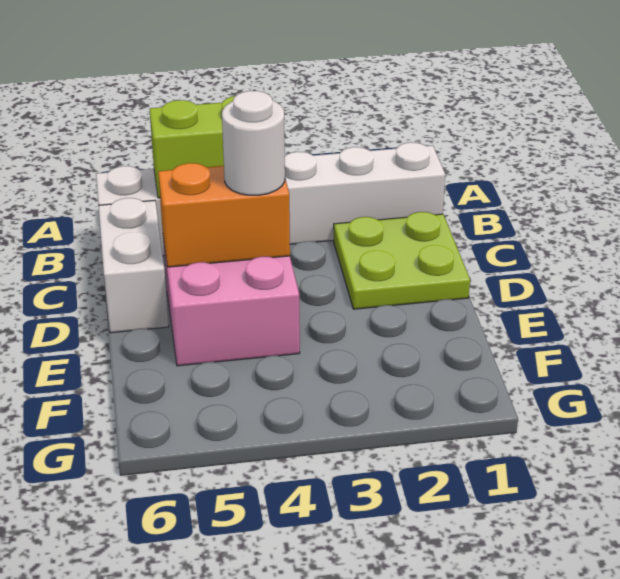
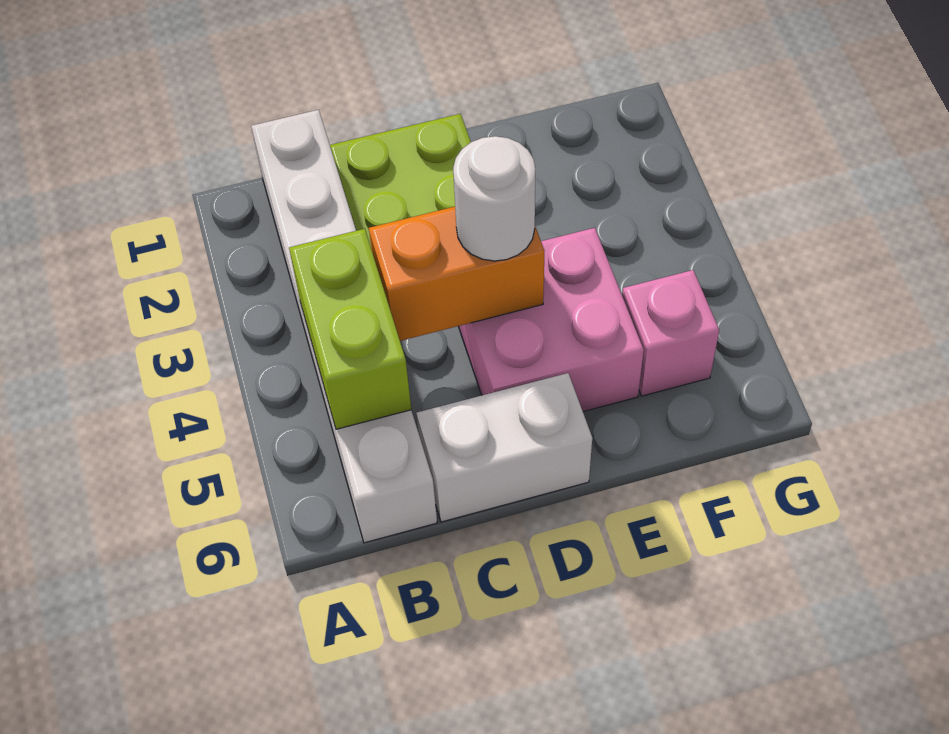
orange 1x2 brick [158,163,290,267] -> orange 1x2 brick turned to [369,207,544,341]
none -> pink 1x1 brick [622,270,719,396]

